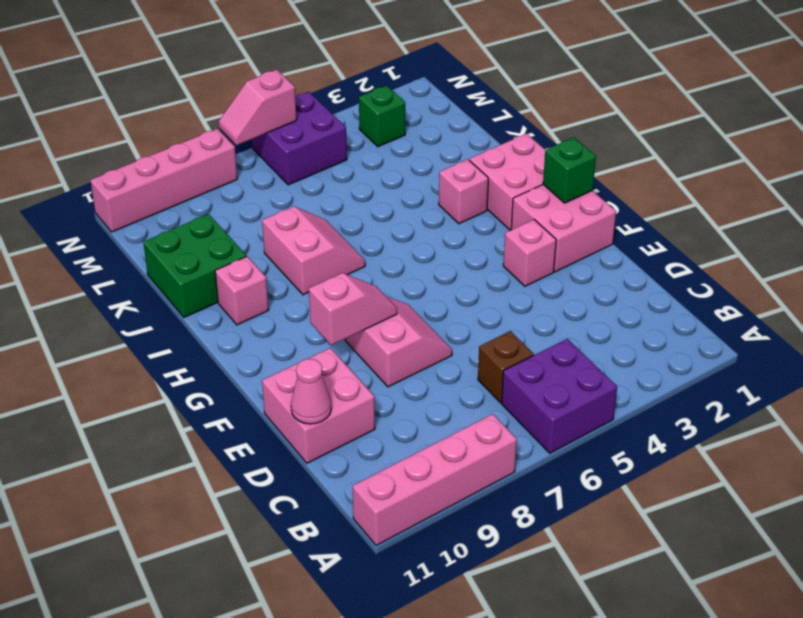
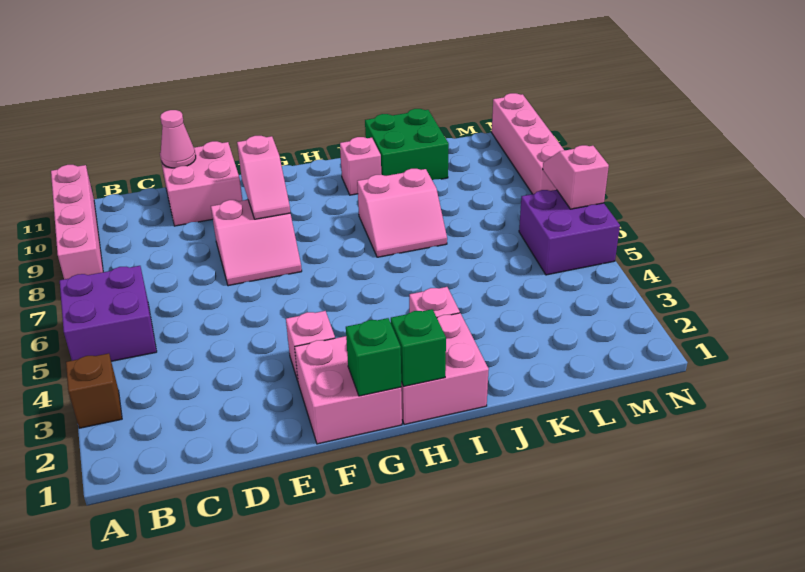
brown 1x1 brick [478,331,534,403] -> brown 1x1 brick moved to [66,353,122,428]
green 1x1 brick [359,85,405,147] -> green 1x1 brick moved to [391,309,446,386]

